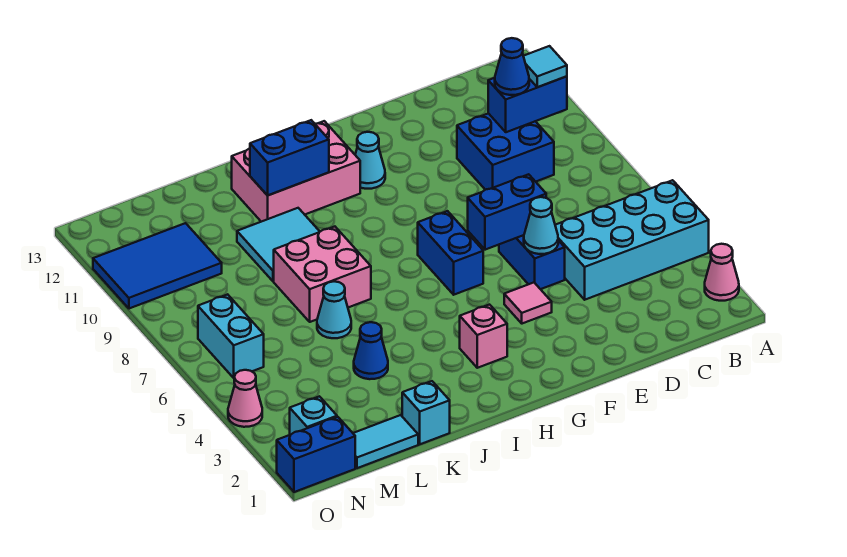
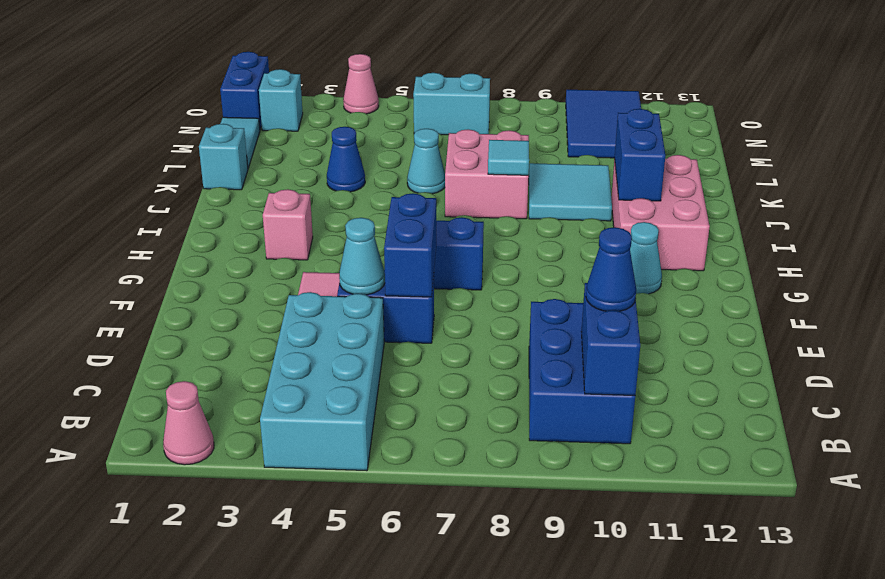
cyan 1x1 tile [523,46,567,87] -> cyan 1x1 tile moved to [488,140,529,175]
blue 2x2 brick [457,113,554,190] -> blue 2x3 brick [529,299,635,444]

